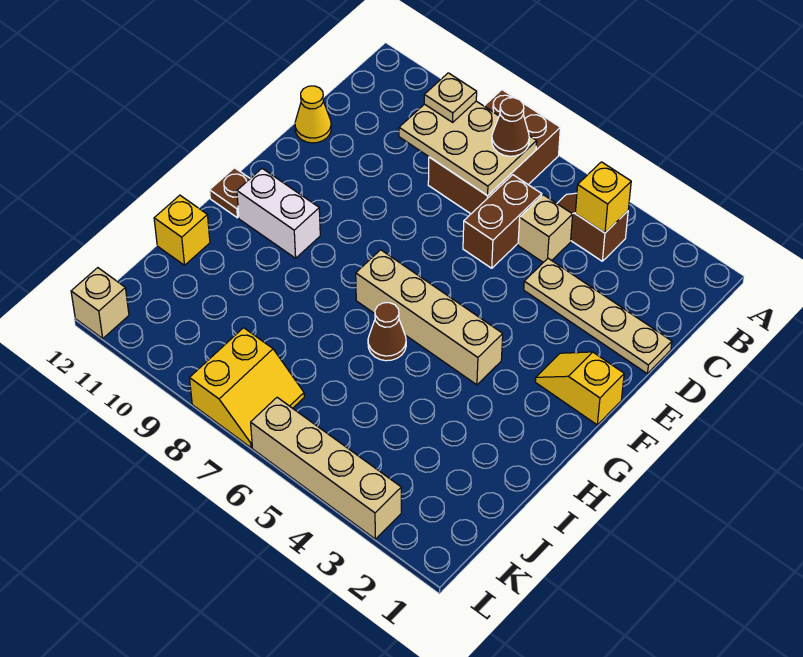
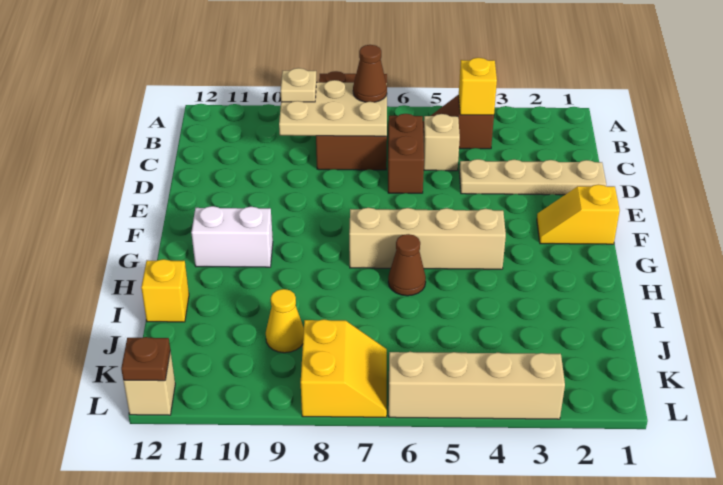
yellow 1x1 cone [295,86,331,143] -> yellow 1x1 cone moved to [266,289,304,353]
brown 1x1 plate [210,168,250,218] -> brown 1x1 plate moved to [121,337,170,381]

